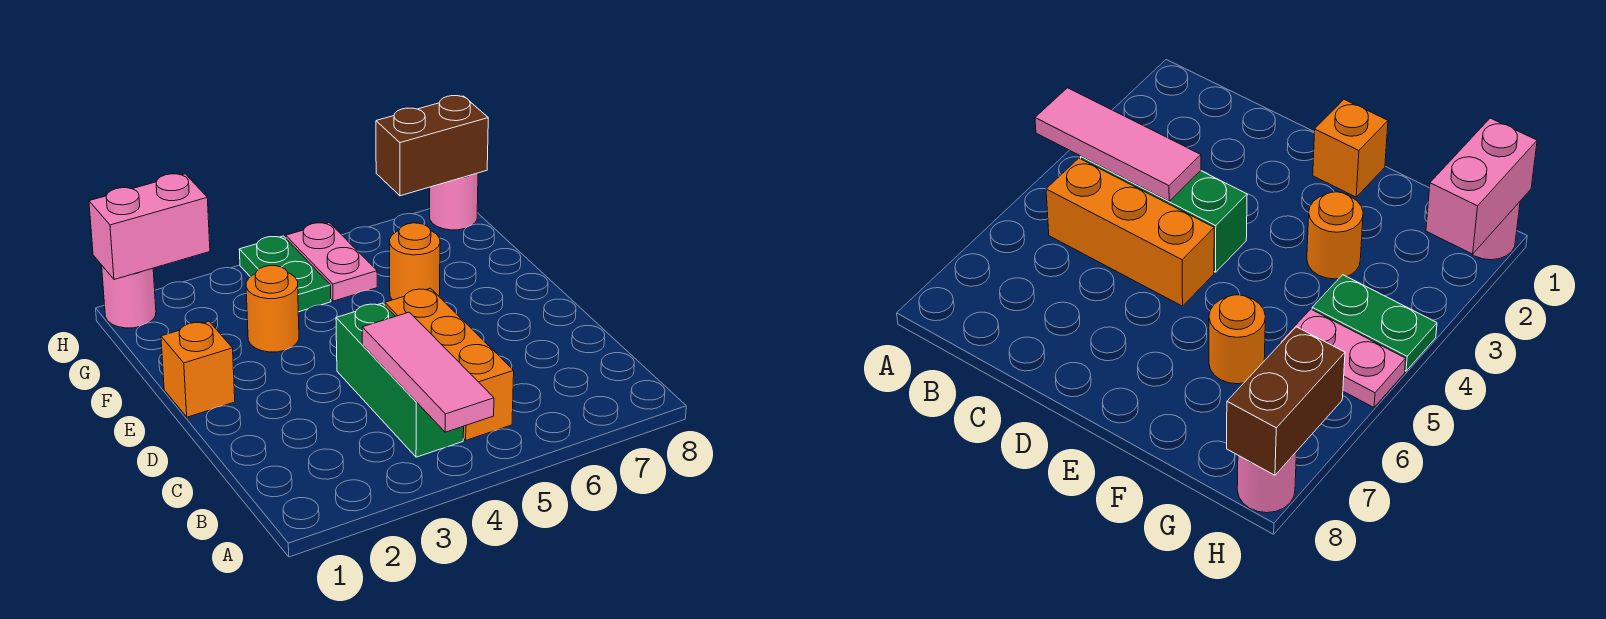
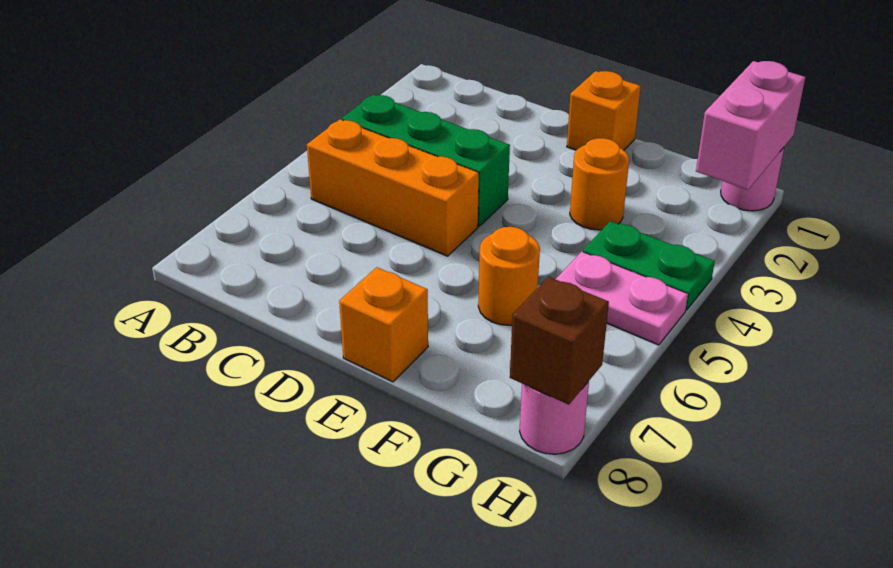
pink 1x3 tile [362,312,494,432] -> none
none -> orange 1x1 brick [339,267,428,382]
brown 1x2 brick [376,96,488,196] -> brown 1x1 brick [510,277,609,405]

